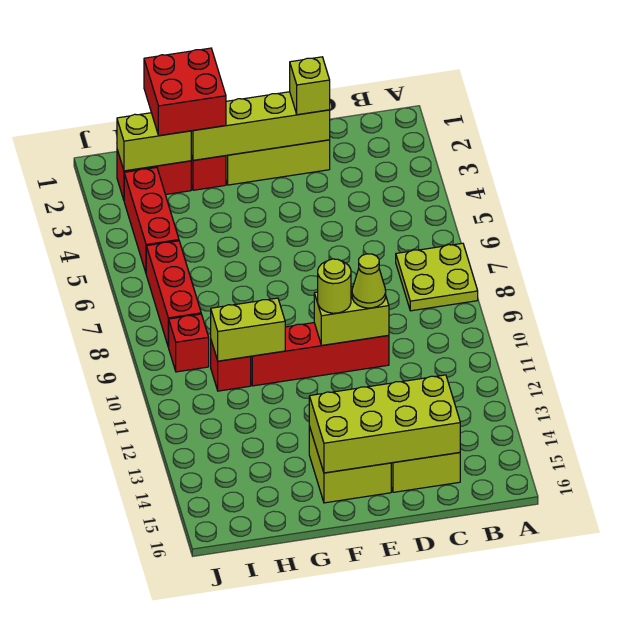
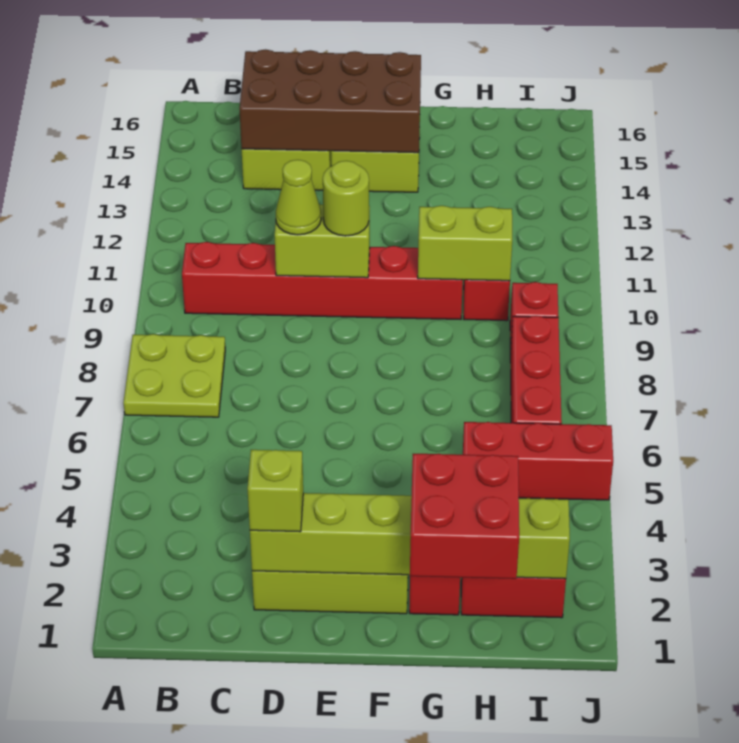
lime 2x4 brick [309,375,460,473] -> brown 2x4 brick [239,49,421,153]
red 1x4 brick [251,323,389,386] -> red 1x6 brick [182,242,463,319]
red 1x3 brick [124,167,179,272] -> red 1x3 brick turned to [463,422,613,500]

